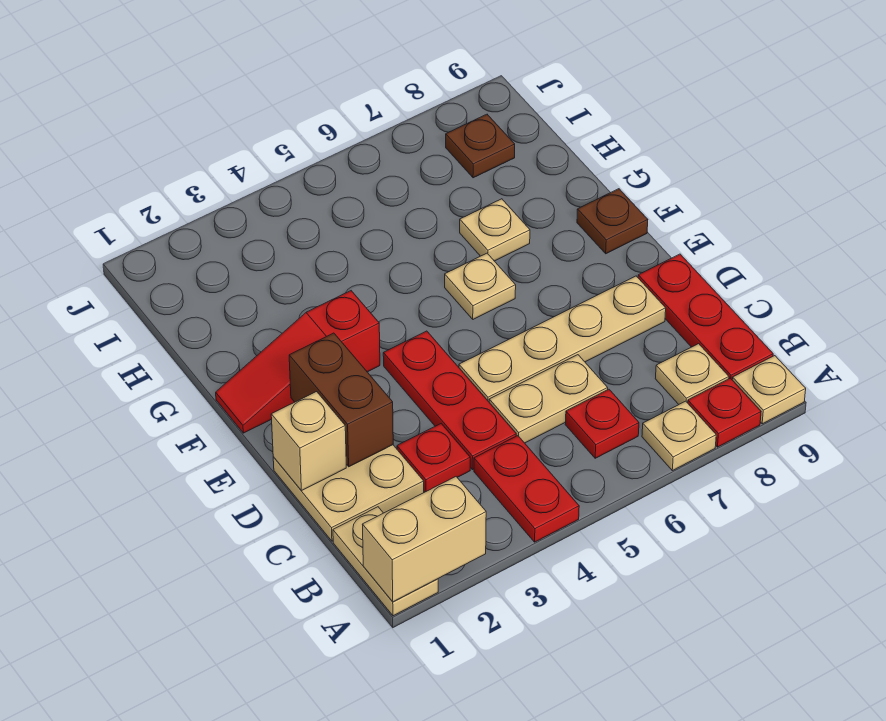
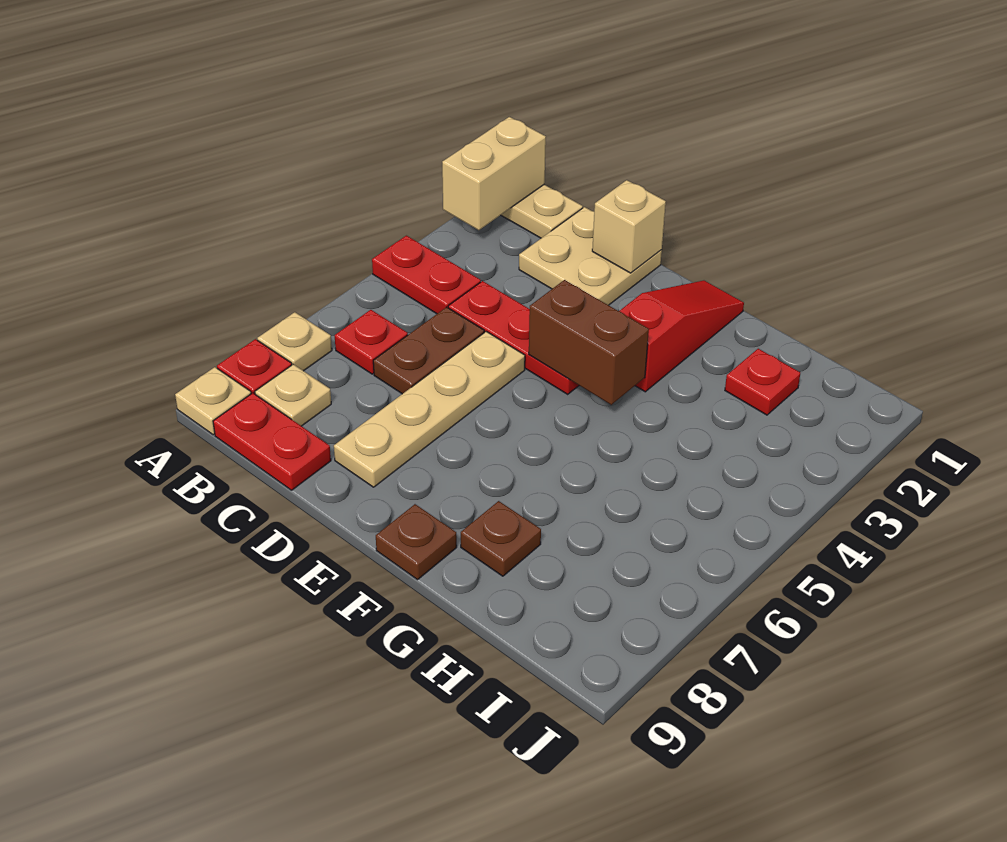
red 1x3 plate [638,254,773,379] -> red 1x2 plate [213,393,331,490]
red 1x1 plate [397,424,470,492] -> red 1x1 plate moved to [725,349,800,415]
tan 1x2 plate [489,355,608,443] -> brown 1x2 plate [373,307,484,394]
brown 1x2 brick [289,333,393,467] -> brown 1x2 brick moved to [529,280,649,405]
tan 1x1 plate [445,253,516,319] -> none
tan 1x1 plate [460,199,530,261] -> none
brown 1x1 plate [446,114,515,178] -> brown 1x1 plate moved to [461,501,541,576]

